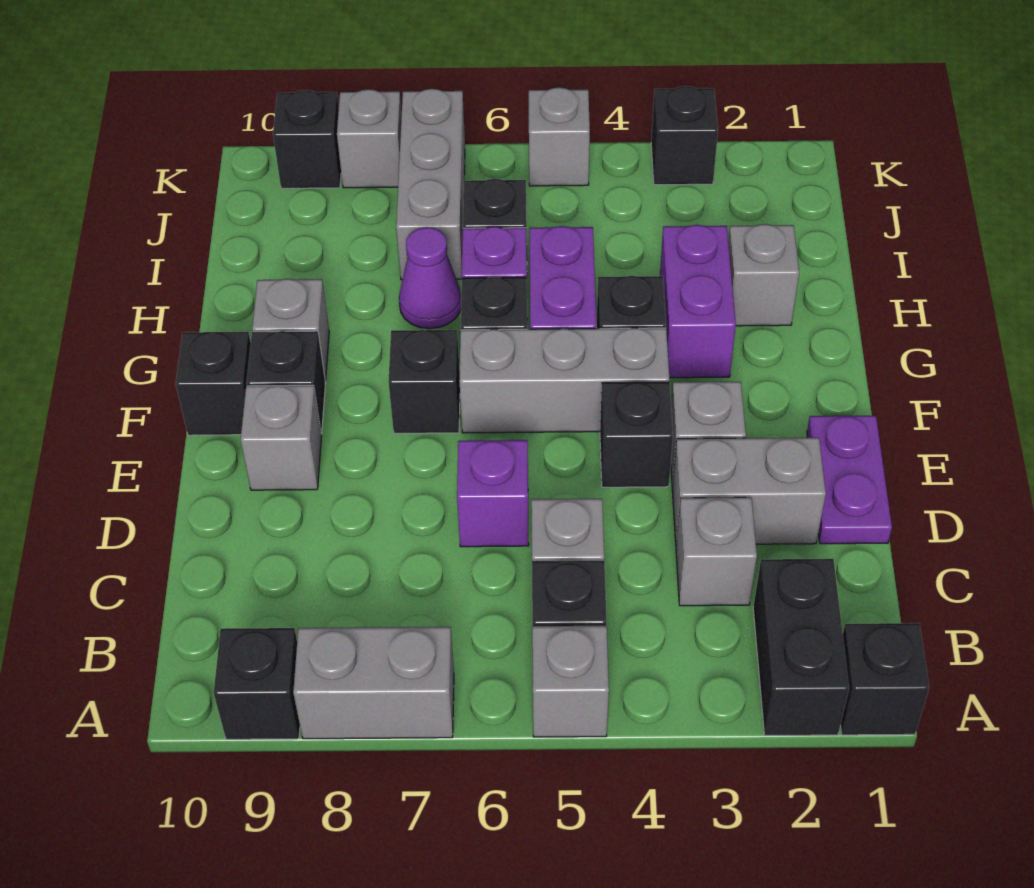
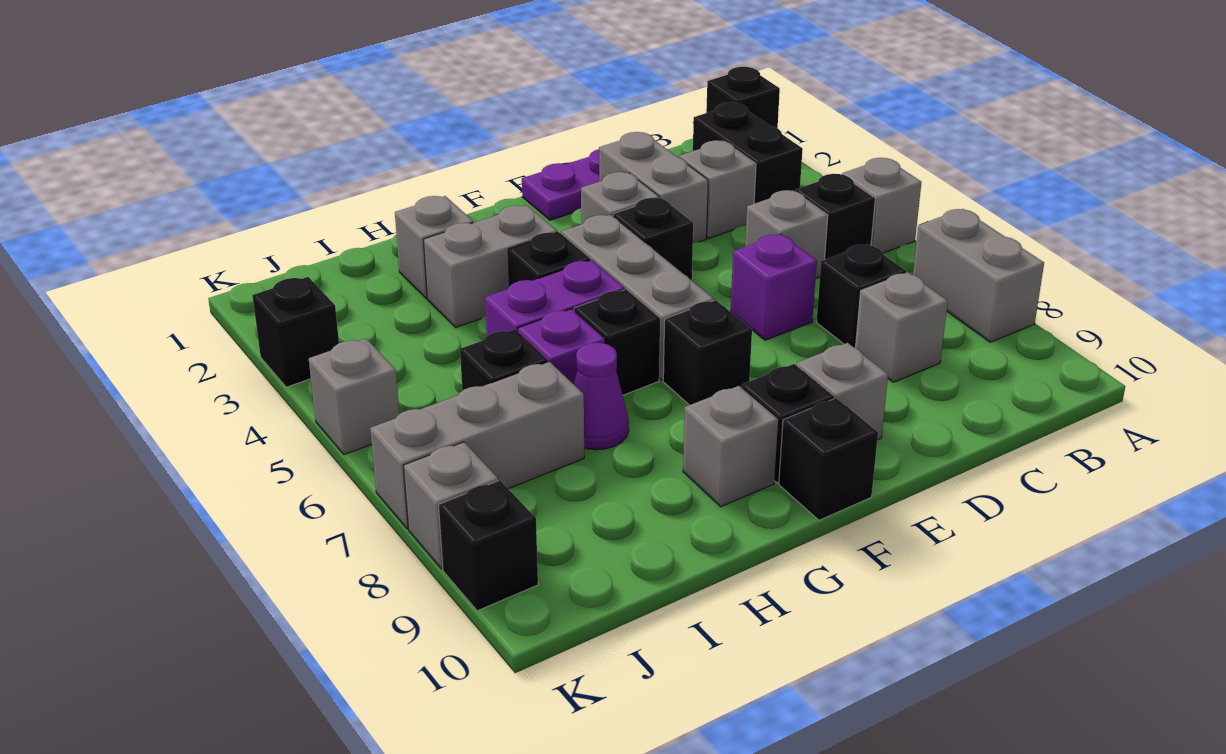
black 1x2 brick [753,559,849,735] -> black 1x2 brick turned to [693,102,803,204]
black 1x1 brick [214,628,300,739] -> black 1x1 brick moved to [817,244,906,347]
none -> grey 1x1 brick [855,273,948,382]
purple 1x2 brick [660,225,736,378] -> grey 1x2 brick [424,205,557,327]

